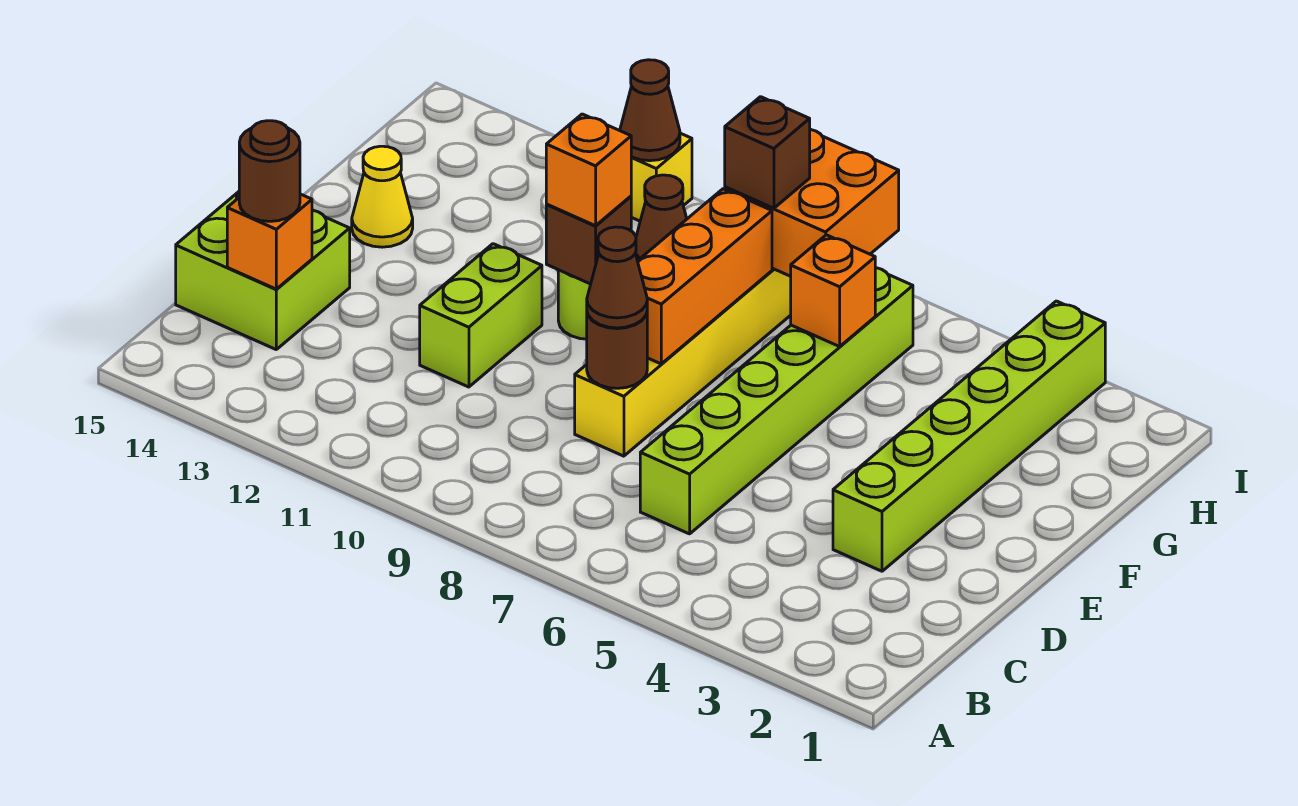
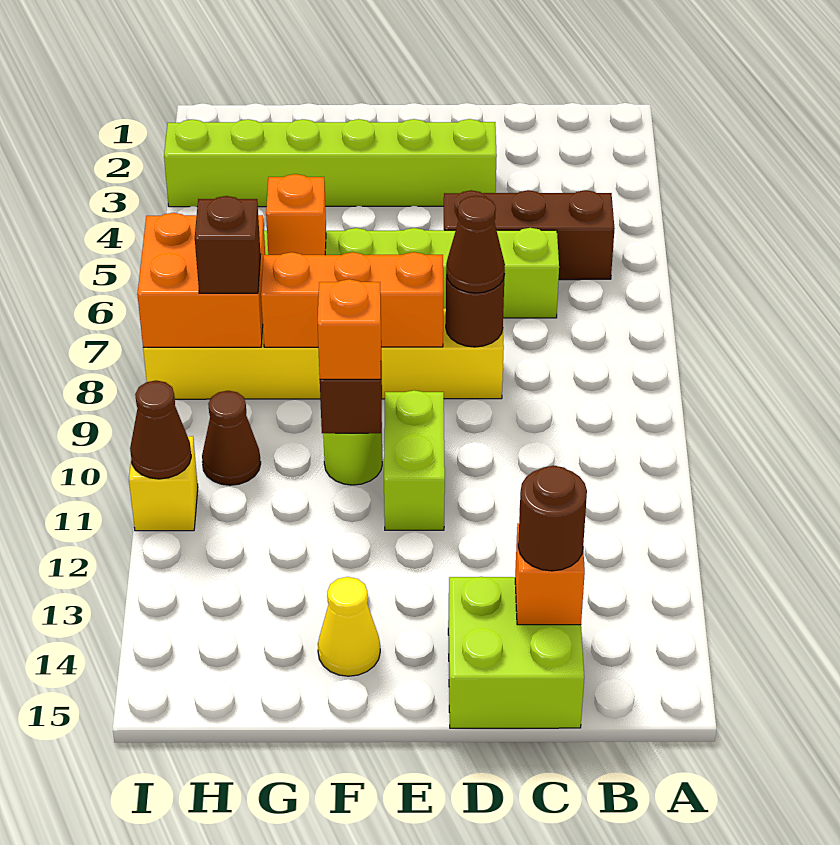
none -> brown 1x3 brick [444,190,615,280]
lime 1x2 brick [420,244,542,387] -> lime 1x2 brick turned to [384,390,445,530]

